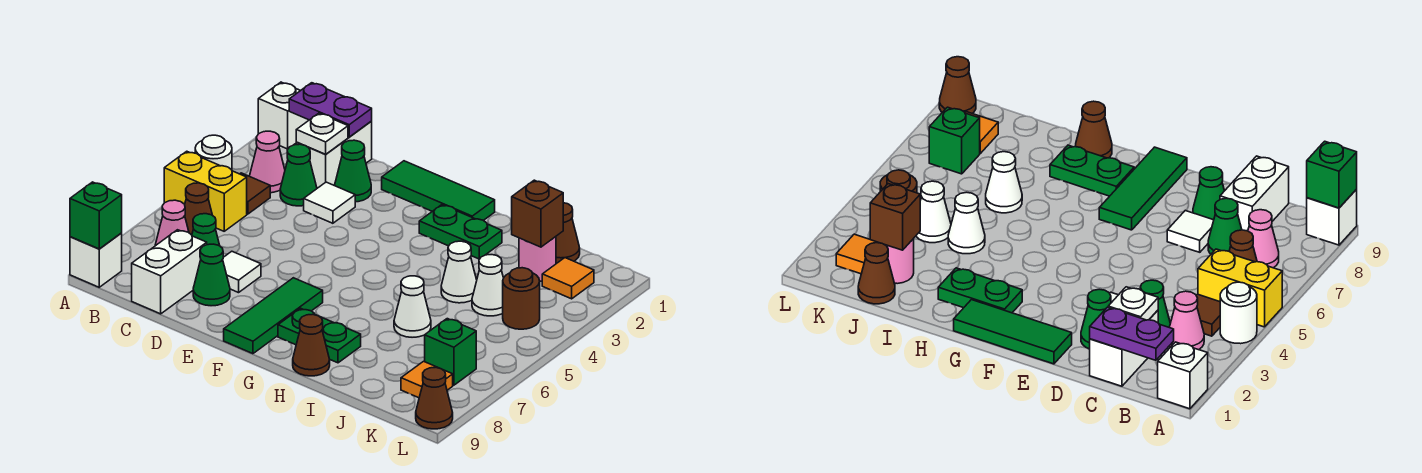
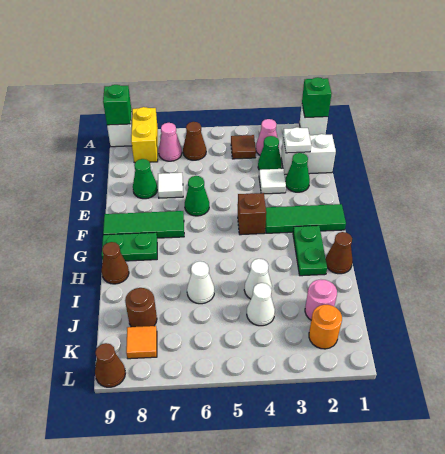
white 1x1 round brick [195,135,232,170] -> none
yellow 1x2 brick [164,151,247,231] -> yellow 1x2 brick moved to [131,107,158,163]
purple 1x2 plate [289,83,372,137] -> none
green 1x1 cone [192,214,220,246] -> green 1x1 cone moved to [185,176,209,216]
white 1x2 brick [132,230,207,314] -> none
green 1x3 tile [382,161,495,220] -> green 1x3 tile turned to [265,204,346,233]
green 1x2 plate [278,308,361,363] -> green 1x2 plate turned to [102,233,157,261]
brown 1x1 cone [556,203,580,264] -> brown 1x1 cone moved to [326,232,353,274]
brown 1x1 brick [512,180,563,247] -> brown 1x1 brick moved to [238,193,266,235]
orange 1x1 tile [542,258,594,299] -> orange 1x1 round brick [309,305,342,349]
brown 1x1 round brick [503,268,540,329] -> brown 1x1 round brick moved to [125,288,157,327]
green 1x1 brick [425,319,476,385] -> green 1x1 brick moved to [302,77,331,118]

